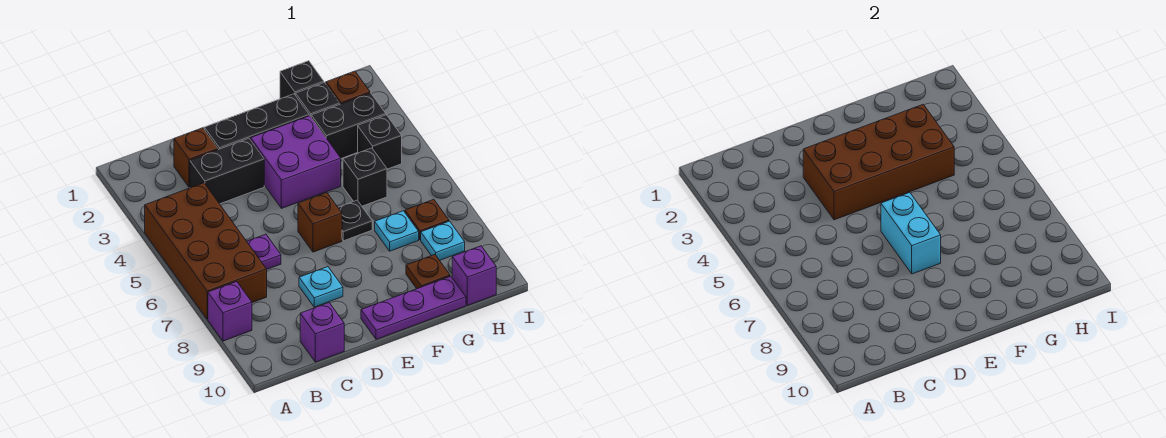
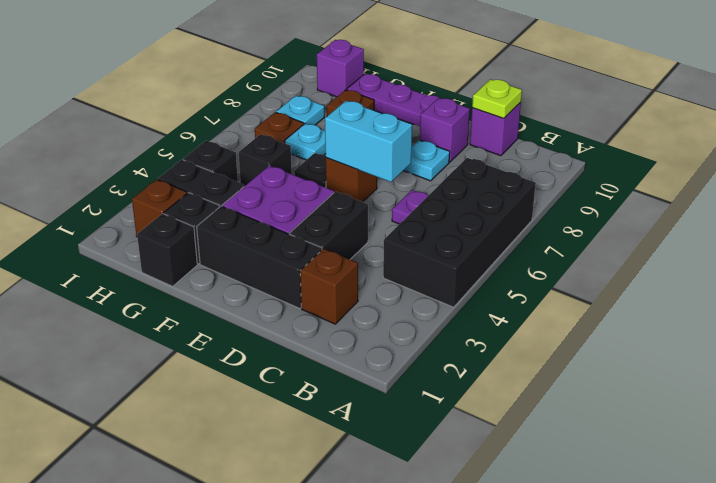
brown 2x4 brick [145,183,267,319] -> black 2x4 brick [383,158,536,307]
purple 1x1 brick [208,282,252,341] -> purple 1x1 brick moved to [420,98,470,162]
black 1x2 brick [190,138,264,204] -> black 1x2 brick turned to [290,192,368,259]
none -> lime 1x1 plate [472,79,522,118]
brown 2x4 brick [803,104,954,220] -> none
cyan 1x2 brick [881,193,941,274] -> cyan 1x2 brick turned to [325,101,412,182]

